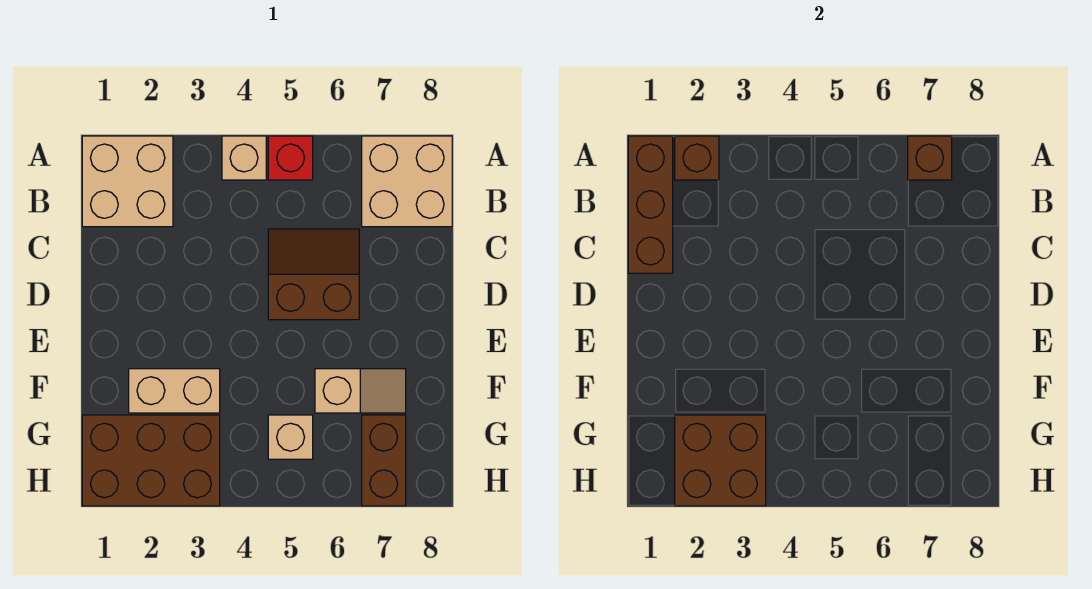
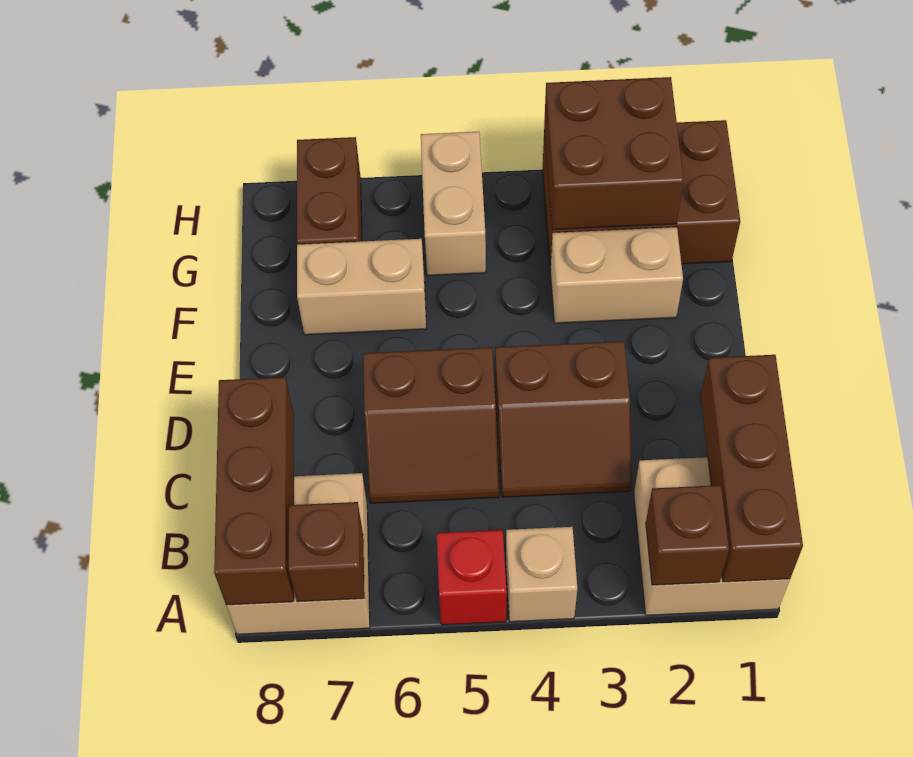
none -> brown 1x3 brick [214,377,294,605]
none -> brown 2x2 slope [495,341,631,497]
tan 1x2 slope [315,369,406,413] -> tan 1x2 brick [297,239,426,335]
tan 1x1 brick [268,415,313,459] -> tan 1x2 brick [421,132,486,276]

